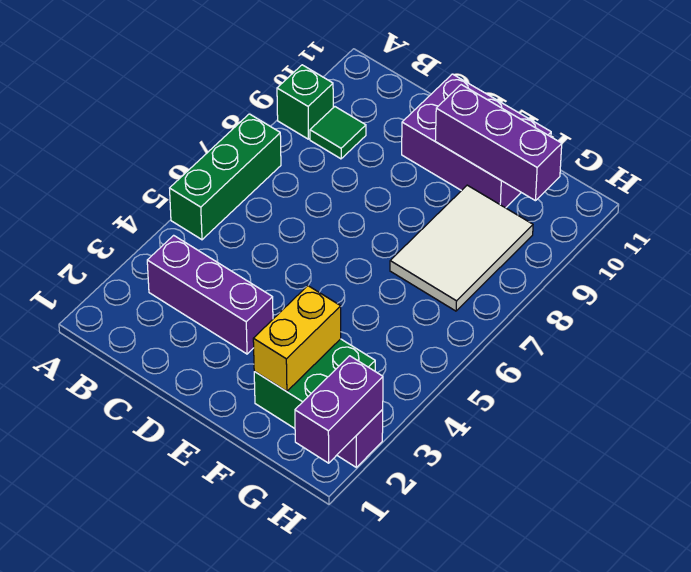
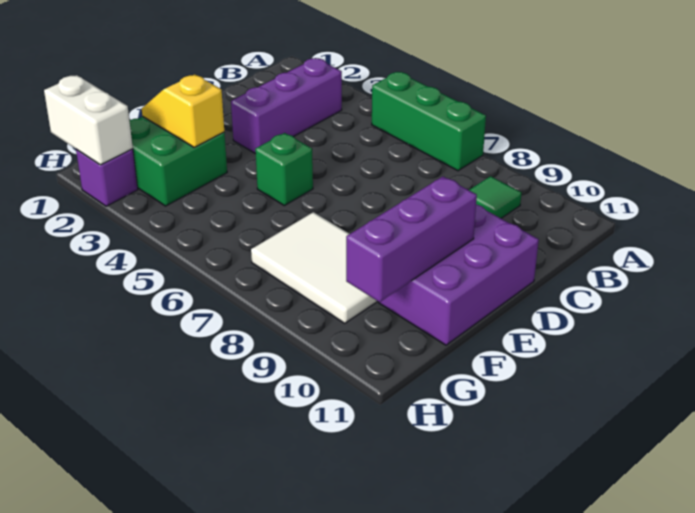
green 1x1 brick [277,65,333,139] -> green 1x1 brick moved to [255,133,313,206]
yellow 1x2 brick [253,286,341,391] -> yellow 1x2 slope [142,74,224,147]
purple 1x2 brick [295,356,383,463] -> white 1x2 brick [44,75,133,165]

